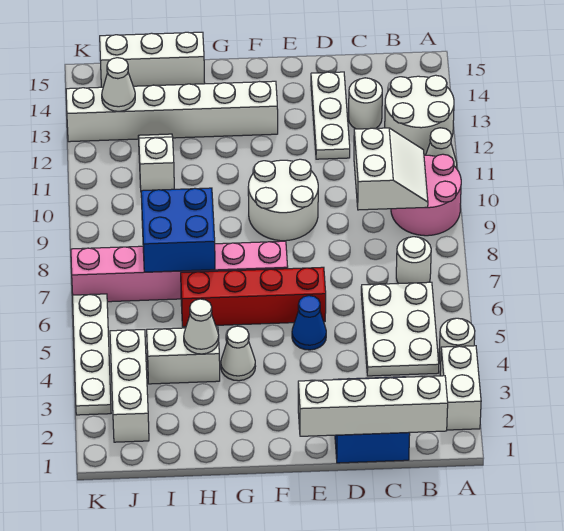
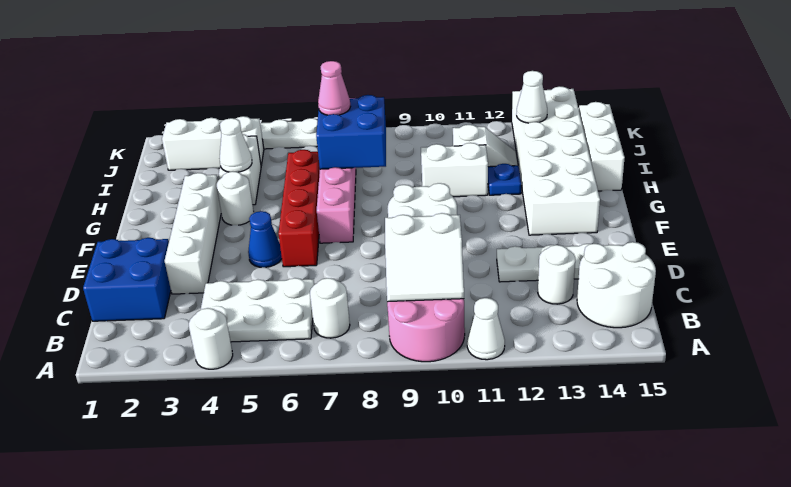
white 1x2 brick [440,346,481,430] -> white 1x2 brick moved to [421,143,488,197]
white 2x2 round brick [385,75,454,155] -> white 2x2 round brick moved to [577,242,656,328]
white 1x4 brick [298,376,448,436] -> white 1x4 brick moved to [165,173,221,294]
white 1x6 brick [66,81,278,142] -> white 2x6 brick [512,86,600,235]
white 1x1 cone [221,326,256,381] -> white 1x1 round brick [217,172,254,225]
none -> blue 1x1 plate [488,164,521,195]
none -> pink 1x1 cone [318,61,350,115]

